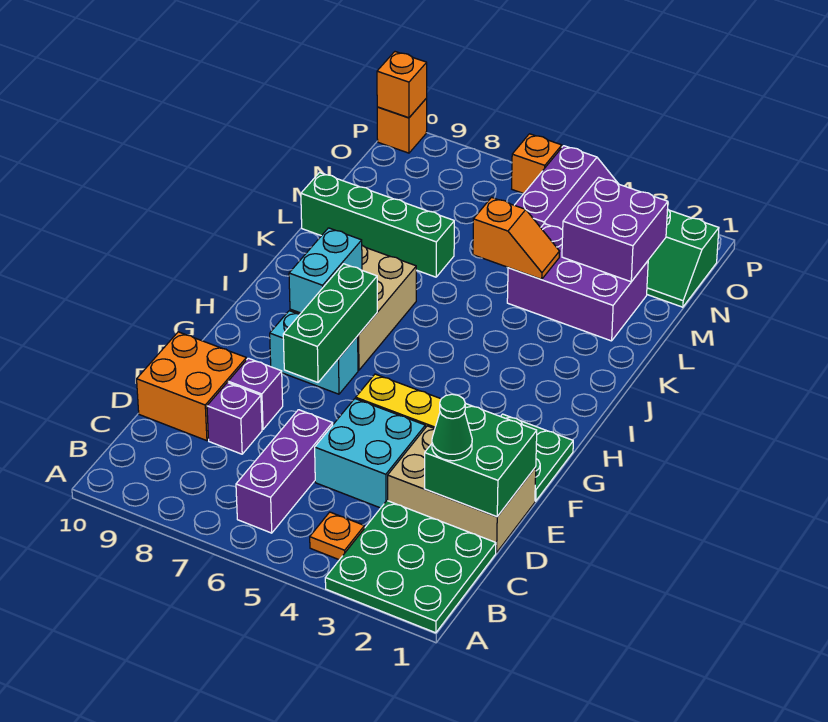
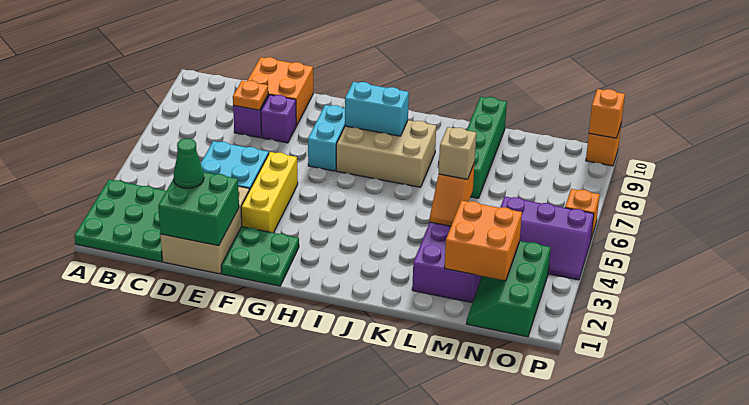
orange 1x1 plate [310,512,365,560] -> orange 1x1 plate moved to [233,80,268,110]
purple 1x3 brick [236,410,333,533] -> none
green 1x3 brick [283,264,377,382] -> none
none -> tan 1x1 brick [439,127,476,179]
purple 2x2 brick [562,177,668,282] -> orange 2x2 brick [444,200,522,281]

